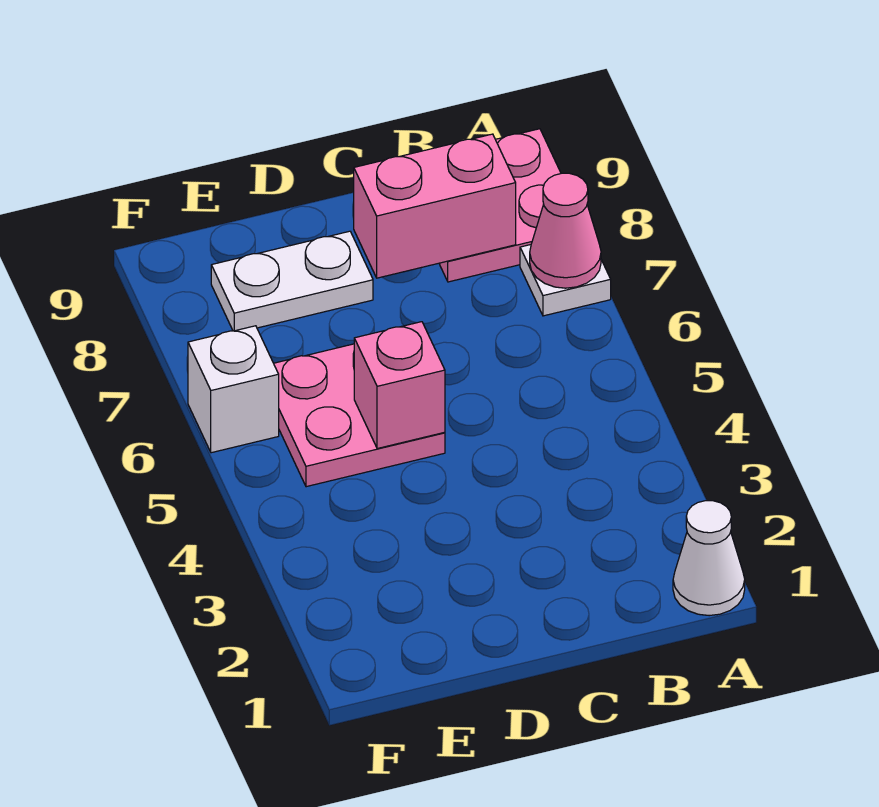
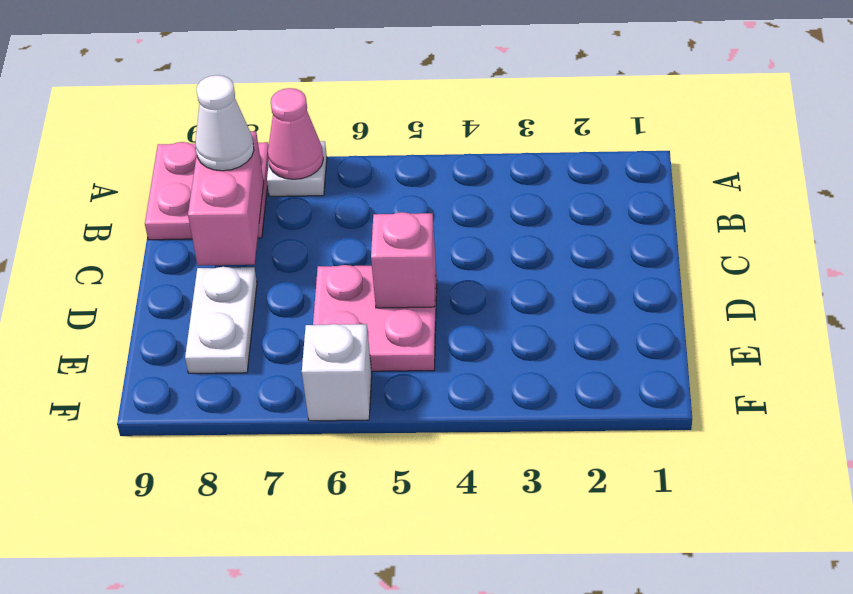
white 1x1 cone [673,501,745,616] -> white 1x1 cone moved to [195,75,254,171]

